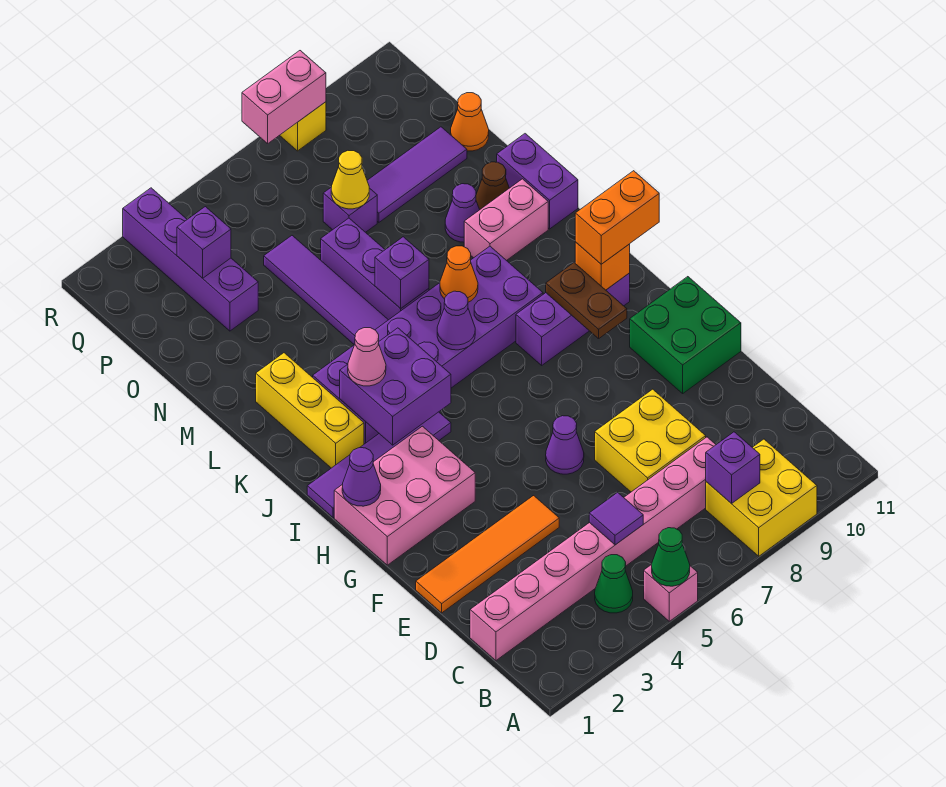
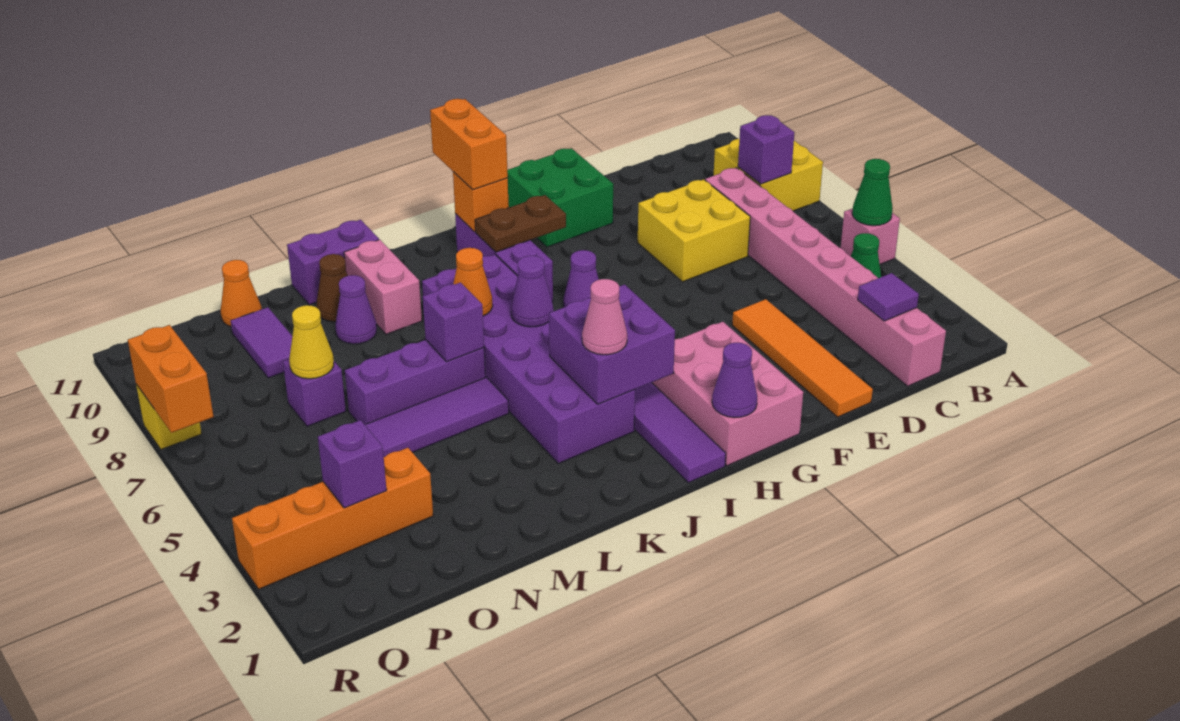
purple 1x1 tile [589,492,643,545] -> purple 1x1 tile moved to [858,273,919,321]
purple 1x1 cone [546,416,584,474] -> purple 1x1 cone moved to [563,250,599,307]
yellow 1x3 brick [256,353,364,468] -> none
purple 1x4 brick [123,188,258,331] -> orange 1x4 brick [232,448,433,589]
purple 1x3 tile [367,127,467,222] -> purple 1x2 tile [231,307,292,378]
pink 1x2 brick [242,51,326,143] -> orange 1x2 brick [128,325,214,433]

